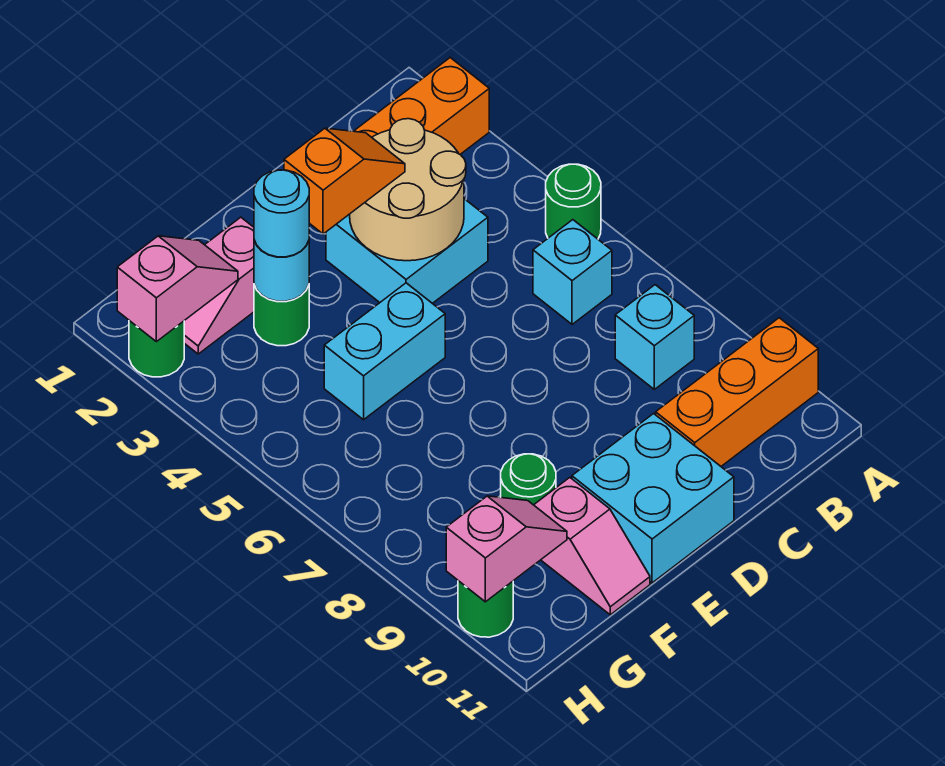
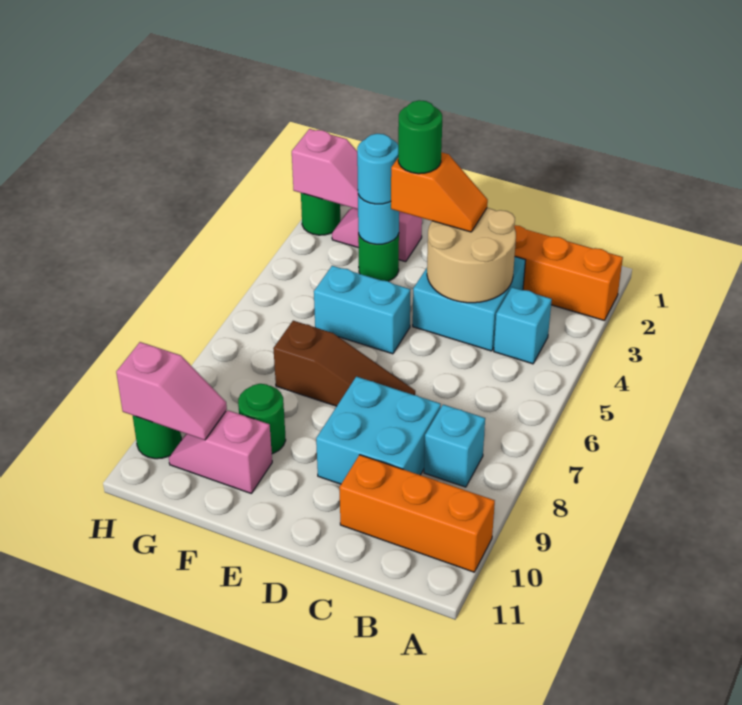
green 1x1 round brick [546,164,601,239] -> green 1x1 round brick moved to [398,100,442,174]
cyan 1x1 brick [533,220,612,324] -> cyan 1x1 brick moved to [494,287,552,364]
none -> brown 1x3 slope [273,321,415,406]
cyan 2x2 brick [572,414,734,583] -> cyan 2x2 brick moved to [316,377,441,484]
pink 1x2 slope [534,478,650,615] -> pink 1x2 slope turned to [169,410,272,494]

